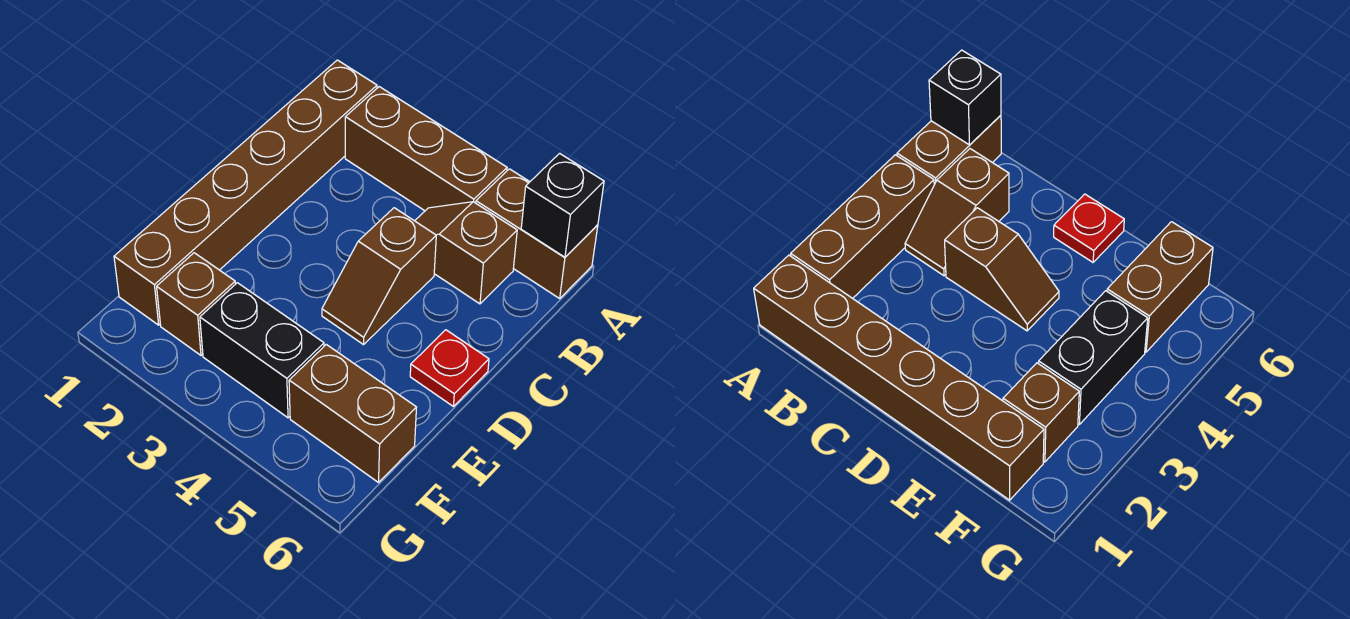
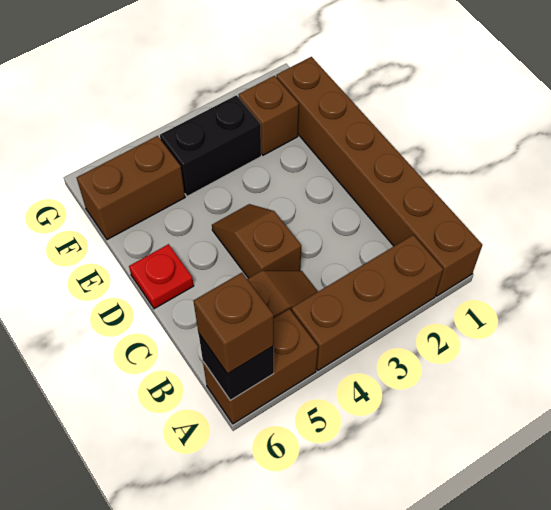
none -> brown 1x1 brick [194,273,274,374]

